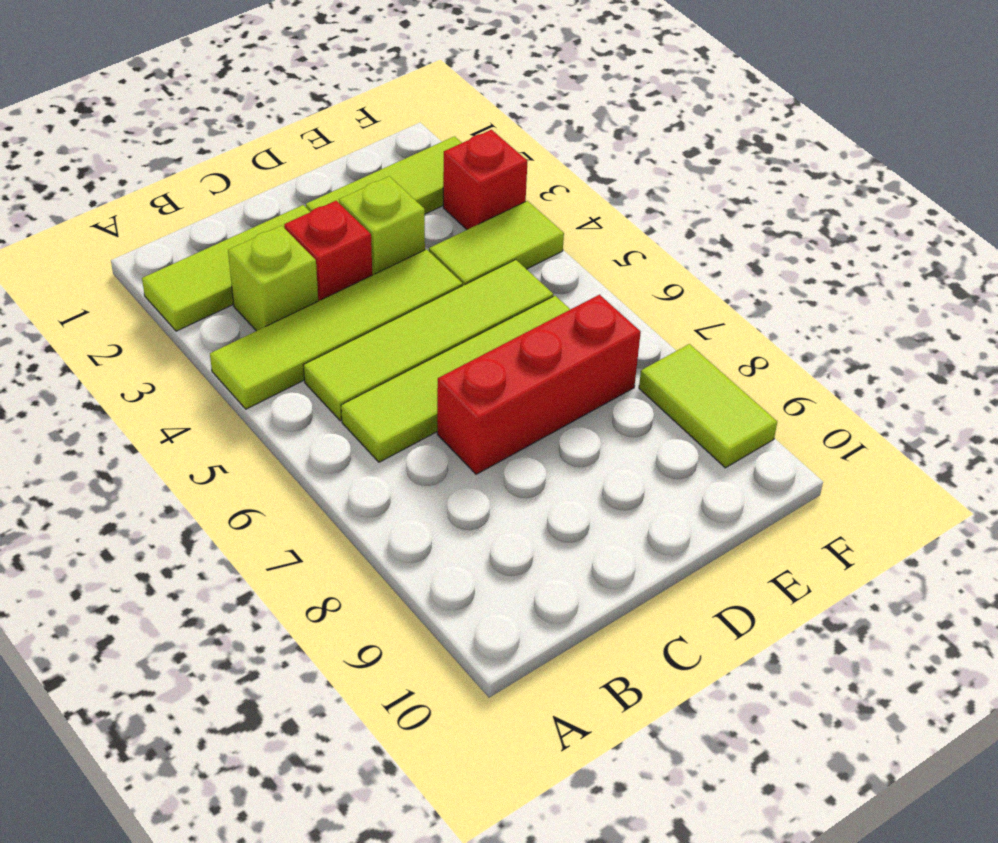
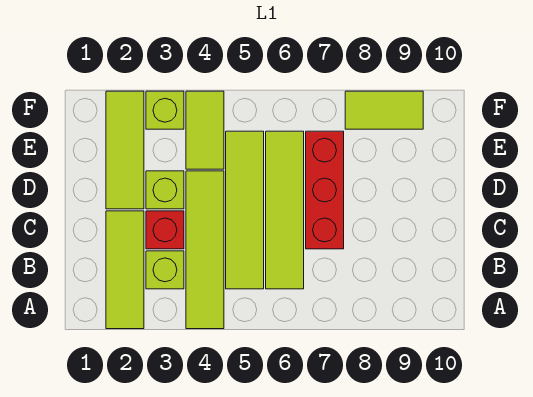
red 1x1 brick [443,130,527,230] -> lime 1x1 brick [146,91,184,129]

